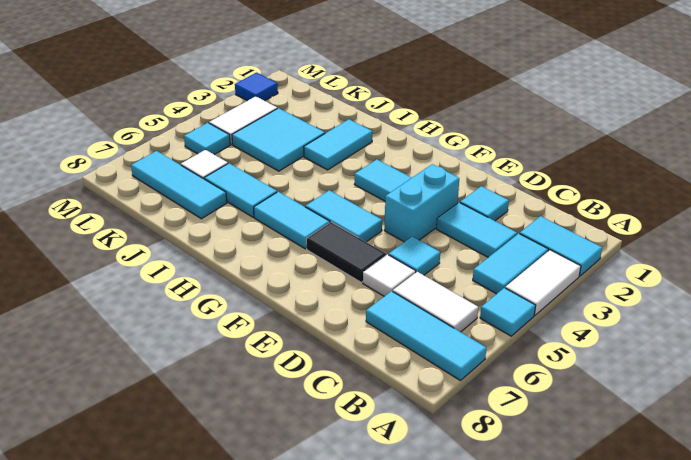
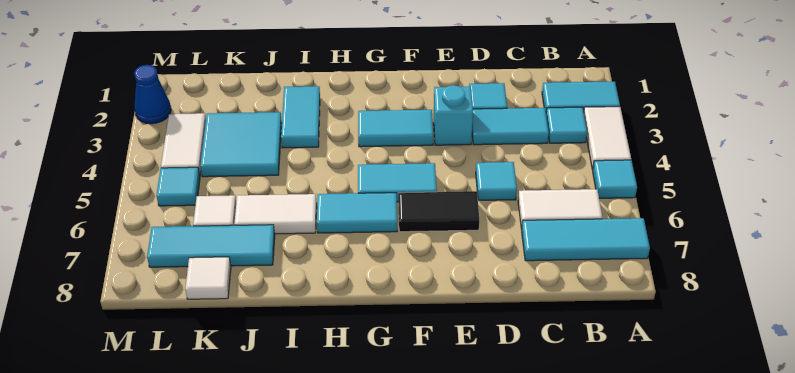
cyan 1x2 tile [473,233,548,294] -> cyan 1x1 tile [546,107,587,143]
white 1x1 tile [363,255,416,296] -> white 1x1 tile moved to [185,257,231,299]
cyan 1x2 brick [385,164,459,242] -> cyan 1x1 brick [434,85,473,145]
cyan 1x2 tile [204,163,277,217] -> white 1x2 tile [234,194,317,234]
blue 1x1 tile [235,73,278,101] -> blue 1x1 cone [134,65,171,124]

